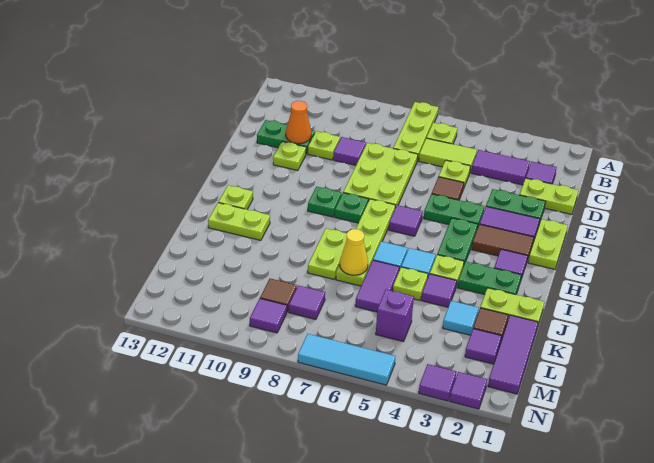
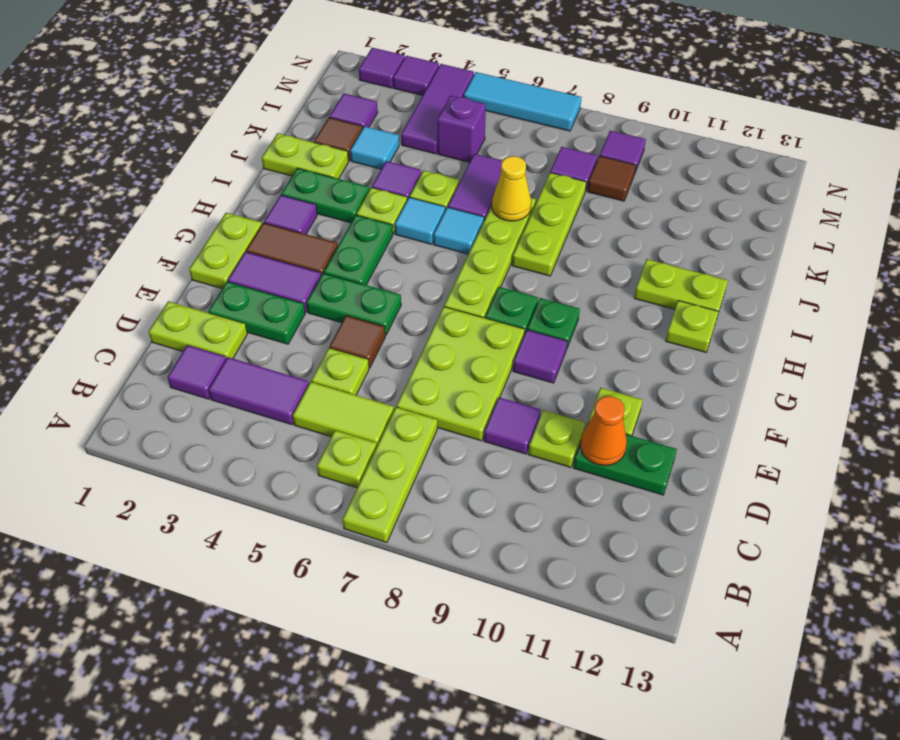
purple 1x1 tile [389,205,423,236] -> purple 1x1 tile moved to [513,330,567,383]
lime 1x2 plate [308,228,347,279] -> lime 1x3 plate [512,173,586,276]
purple 1x3 tile [488,315,538,394] -> purple 1x3 tile moved to [401,64,474,154]

